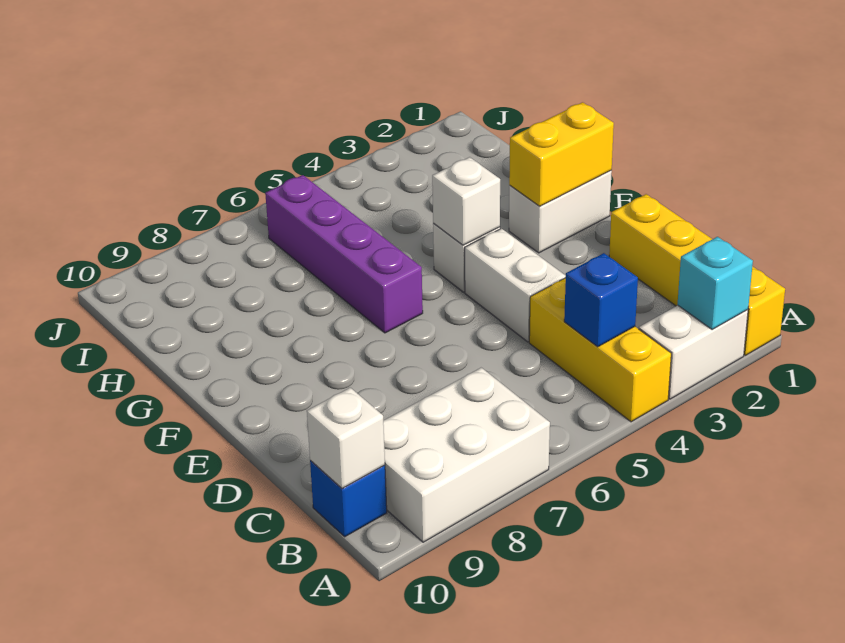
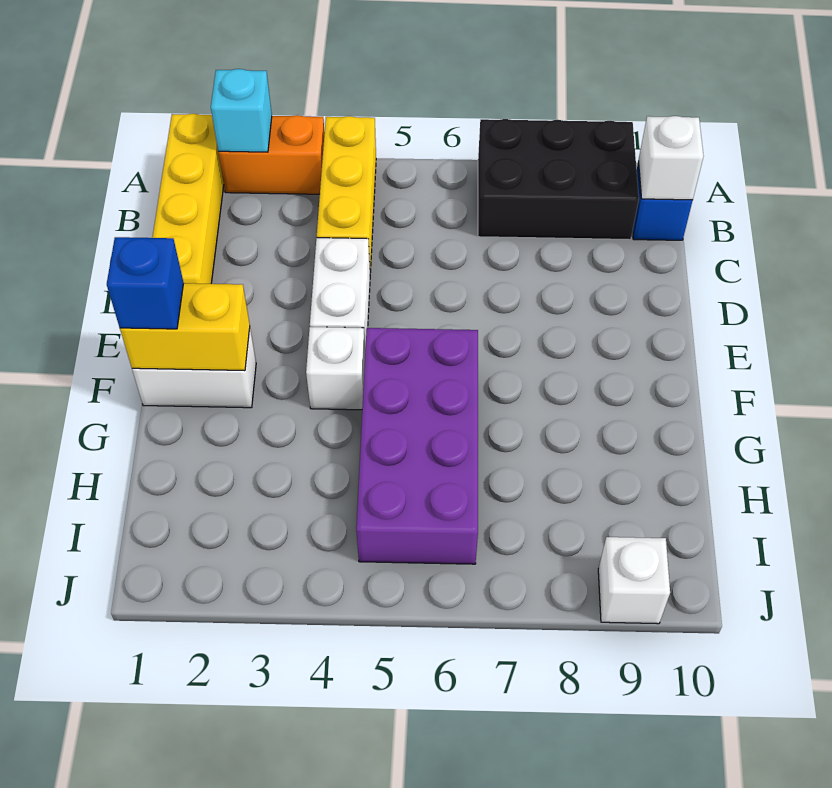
white 1x2 brick [639,305,748,399] -> orange 1x2 brick [218,115,325,194]
white 2x3 brick [383,368,550,542] -> black 2x3 brick [478,119,639,240]
blue 1x1 brick [564,253,638,347] -> blue 1x1 brick moved to [107,237,184,329]
white 1x1 brick [432,157,500,245] -> white 1x1 brick moved to [598,537,670,624]
purple 1x4 brick [265,175,423,333] -> purple 2x4 brick [356,328,478,564]

